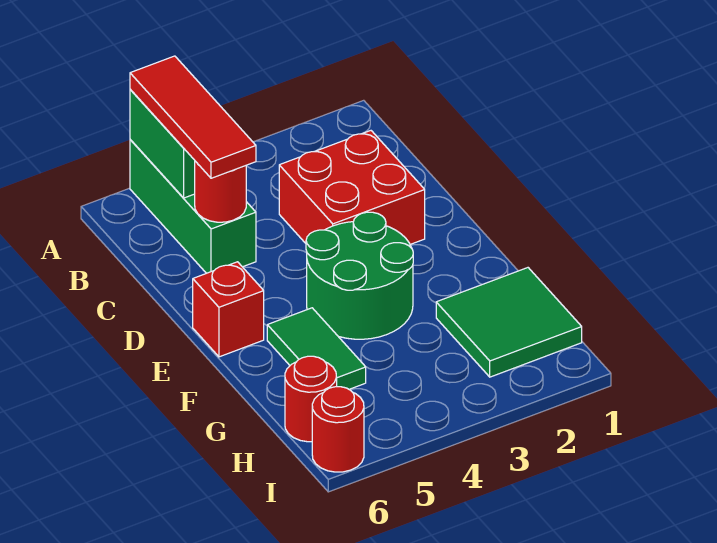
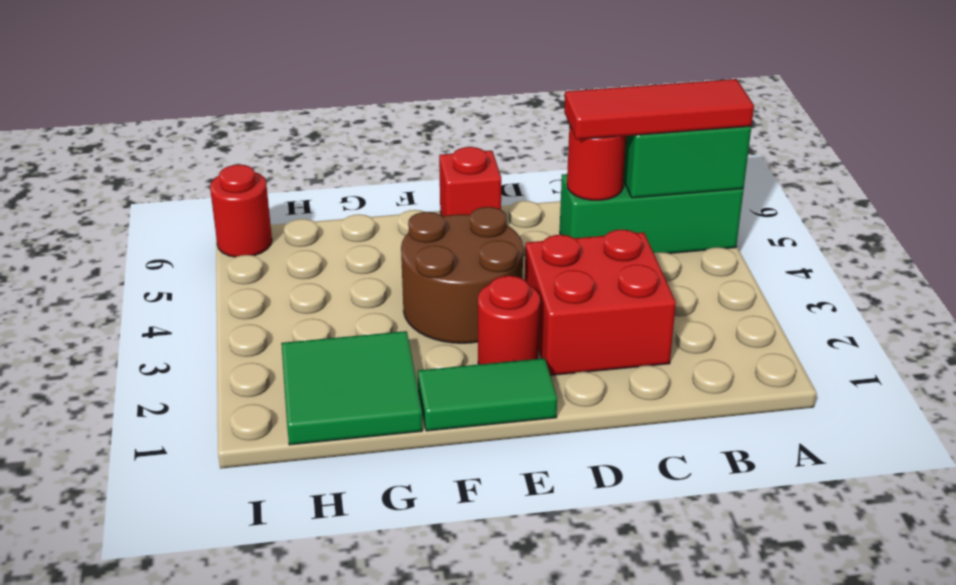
green 2x2 round brick [306,212,413,339] -> brown 2x2 round brick [401,207,523,343]
green 1x2 tile [267,308,366,389] -> green 1x2 tile moved to [418,358,557,431]
red 1x1 round brick [285,356,337,442] -> red 1x1 round brick moved to [478,276,540,364]

